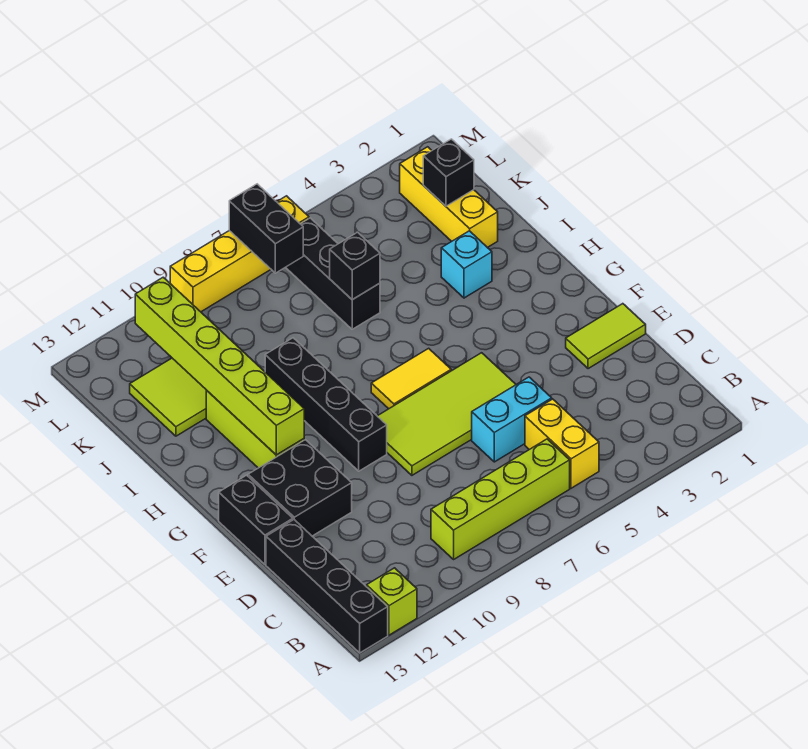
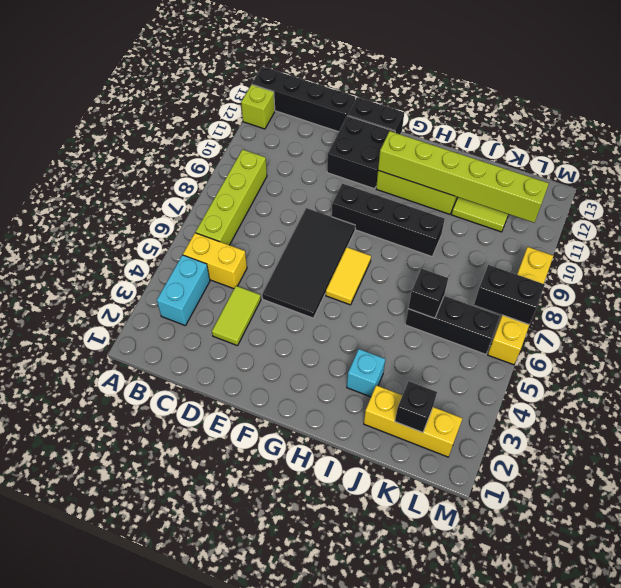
cyan 1x2 brick [472,377,552,462] -> cyan 1x2 brick moved to [157,255,210,325]
lime 1x2 tile [566,304,646,369] -> lime 1x2 tile moved to [212,286,261,346]
lime 2x4 tile [378,353,516,475] -> black 2x4 tile [262,208,355,318]

